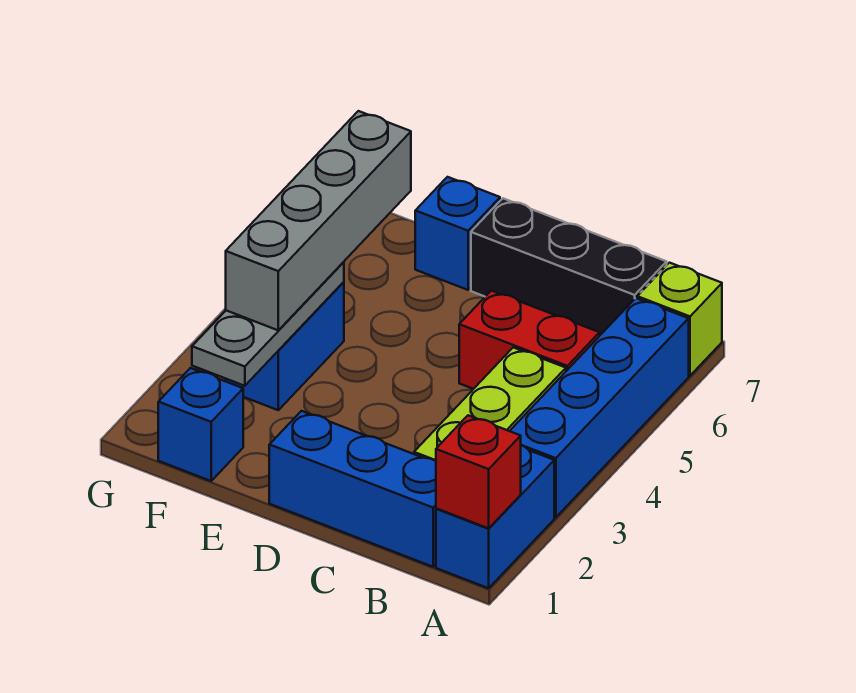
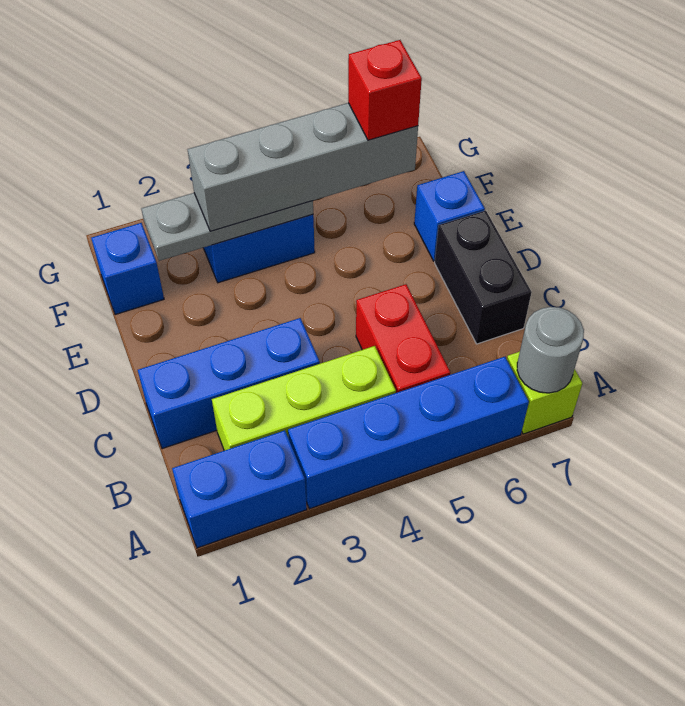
red 1x1 brick [436,415,521,528] -> red 1x1 brick moved to [348,40,422,140]
none -> grey 1x1 round brick [517,307,584,393]
blue 1x3 brick [269,411,436,567] -> blue 1x3 brick turned to [138,318,320,449]
black 1x3 brick [471,198,667,336] -> black 1x2 brick [435,211,532,344]

